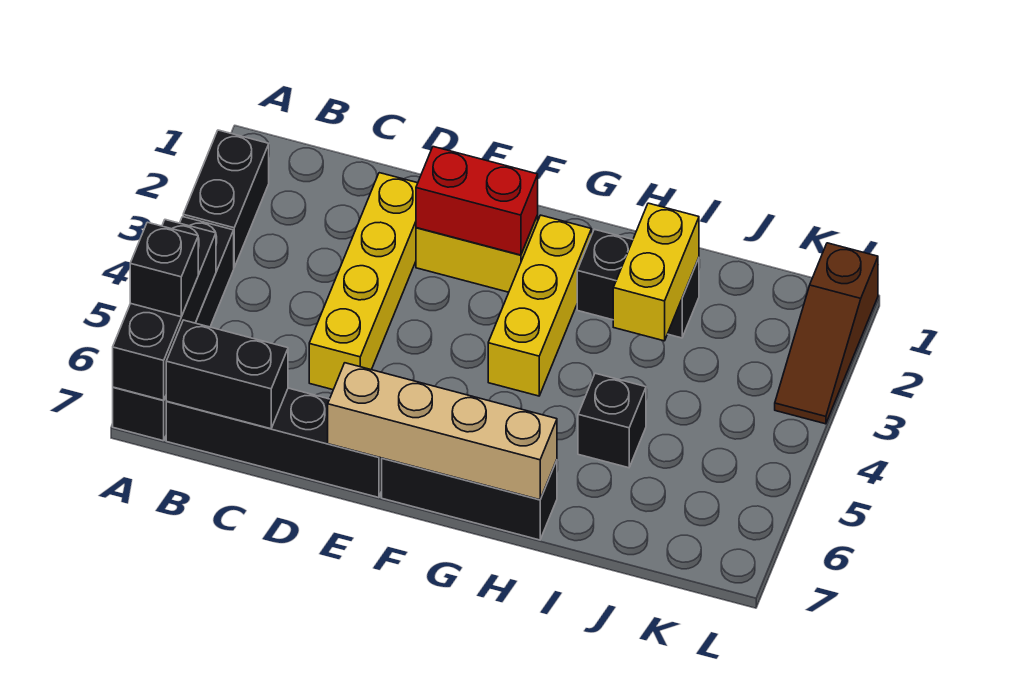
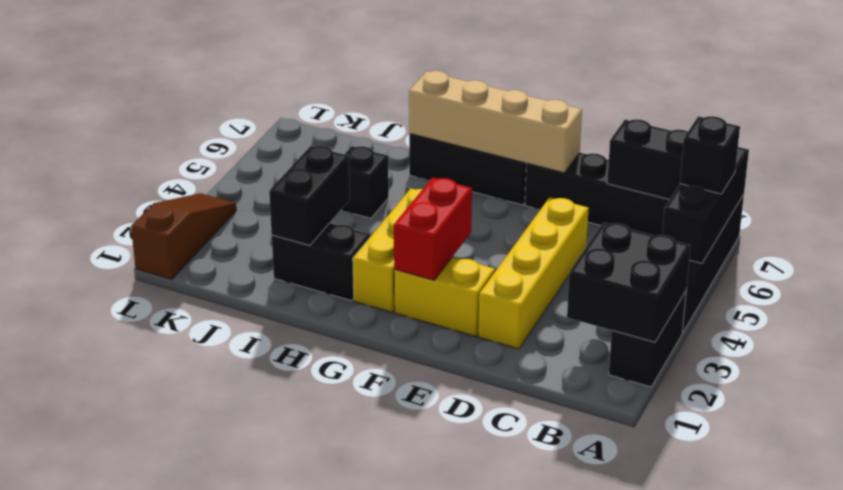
none -> black 2x2 brick [567,222,691,342]
red 1x2 brick [416,147,538,255] -> red 1x2 brick turned to [394,178,472,280]
yellow 1x2 brick [613,203,699,341] -> black 1x2 brick [269,146,350,246]

